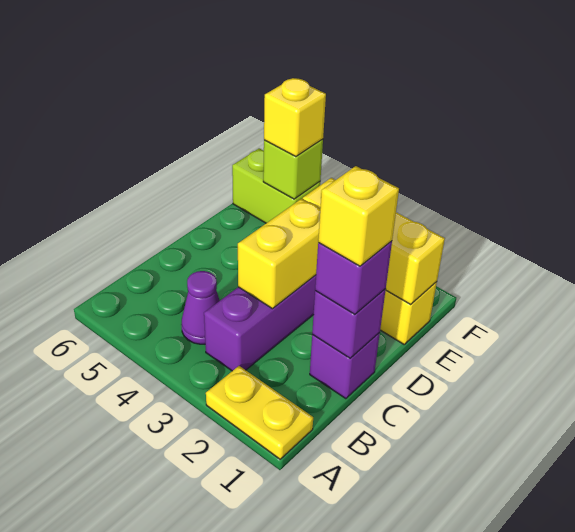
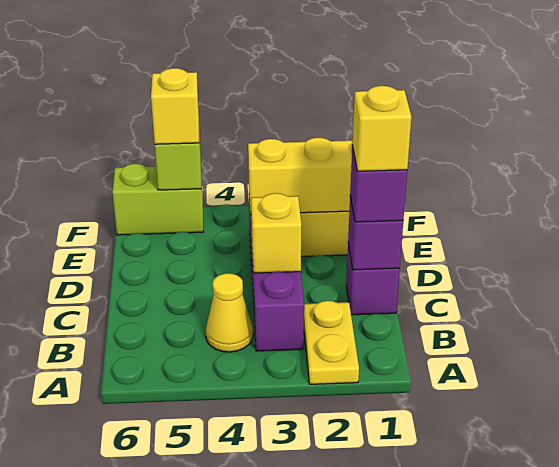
yellow 1x2 plate [206,366,313,459] -> yellow 1x2 plate turned to [304,301,359,384]
purple 1x1 cone [181,271,220,344] -> yellow 1x1 cone [206,273,253,352]
yellow 1x2 brick [238,199,320,309] -> yellow 1x1 brick [251,193,302,273]

